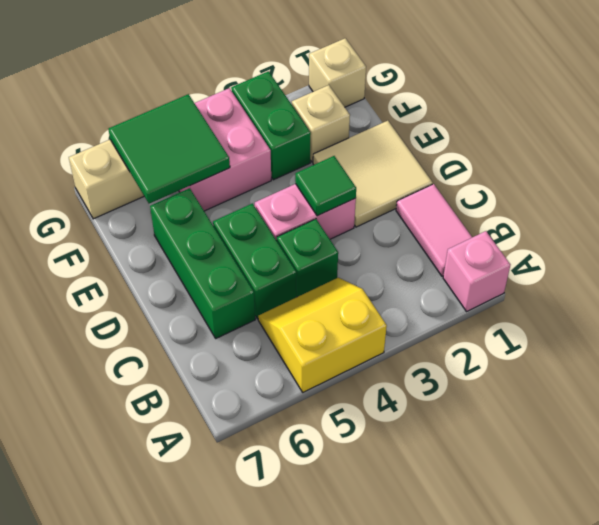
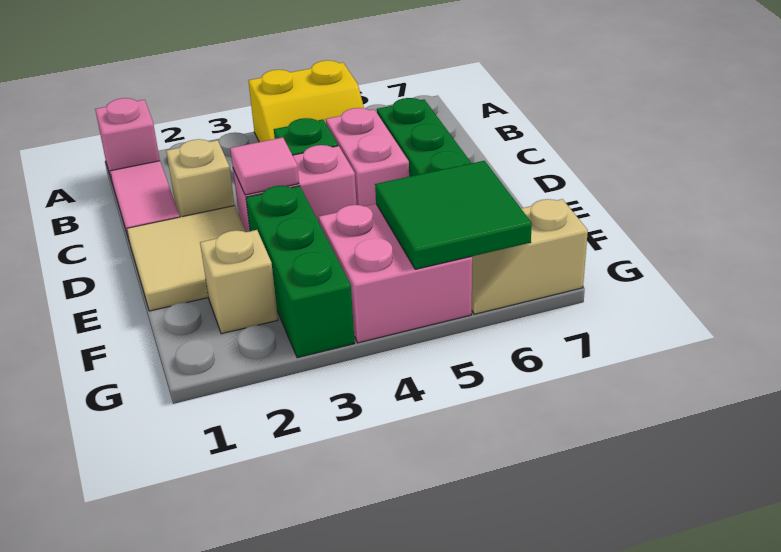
green 1x2 brick [213,203,297,319] -> pink 1x2 brick [326,108,409,206]
green 1x1 tile [295,156,356,216] -> pink 1x1 tile [230,137,299,195]
green 1x2 brick [231,71,311,180] -> green 1x3 brick [246,186,355,358]
tan 1x1 brick [309,38,366,107] -> tan 1x1 brick moved to [166,139,235,217]

